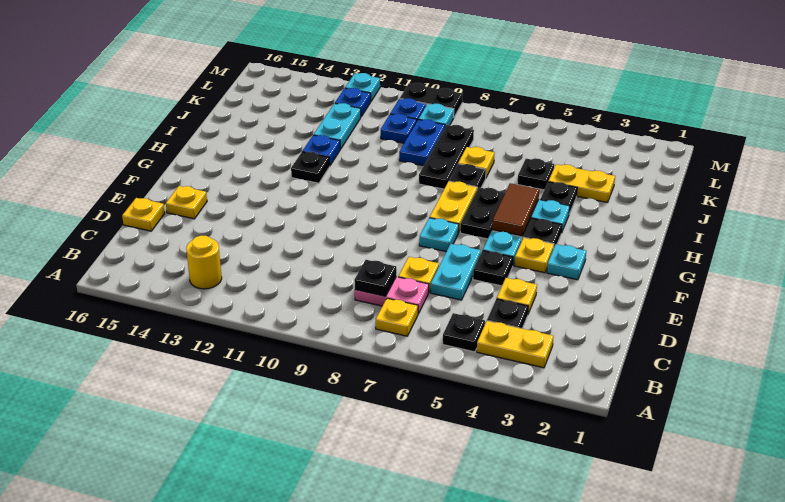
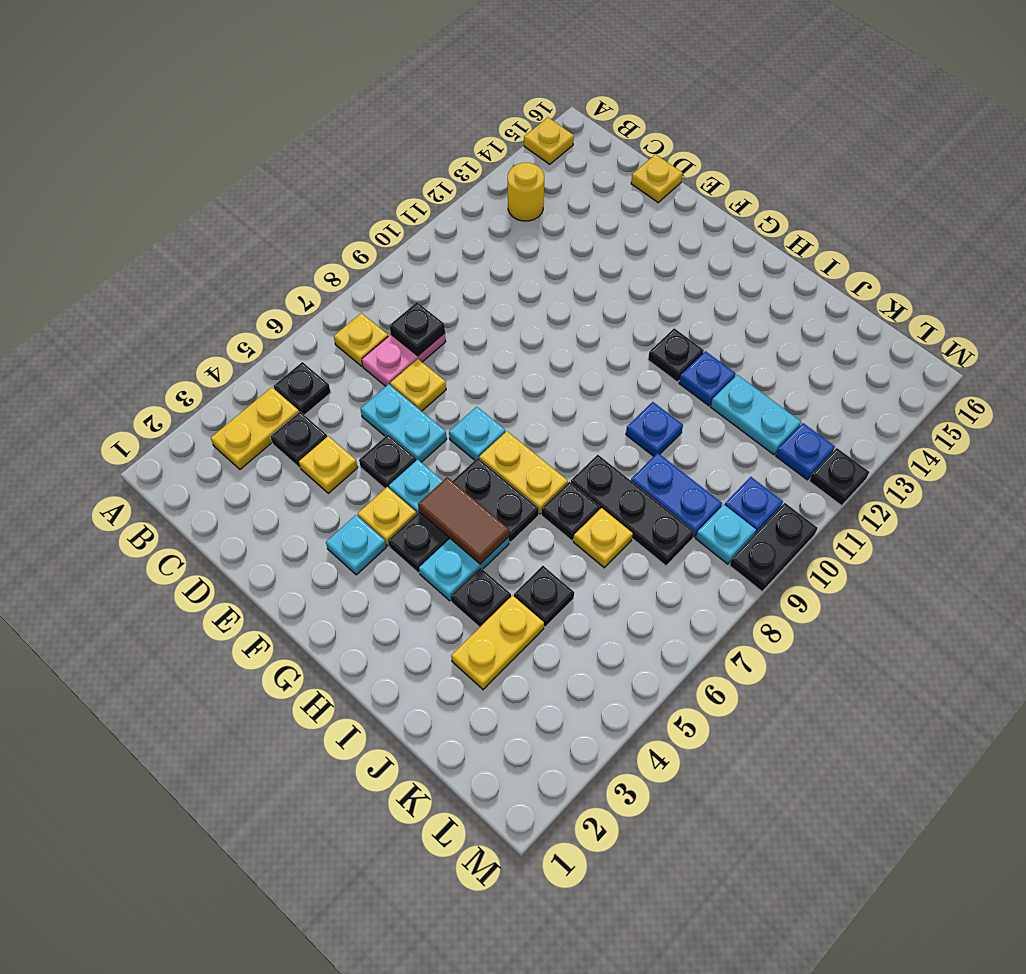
yellow 1x1 plate [166,186,207,219] -> yellow 1x1 plate moved to [524,117,574,164]
blue 1x1 plate [381,114,417,143] -> blue 1x1 plate moved to [626,402,683,456]
cyan 1x1 plate [345,73,380,101] -> black 1x1 plate [809,448,869,506]

